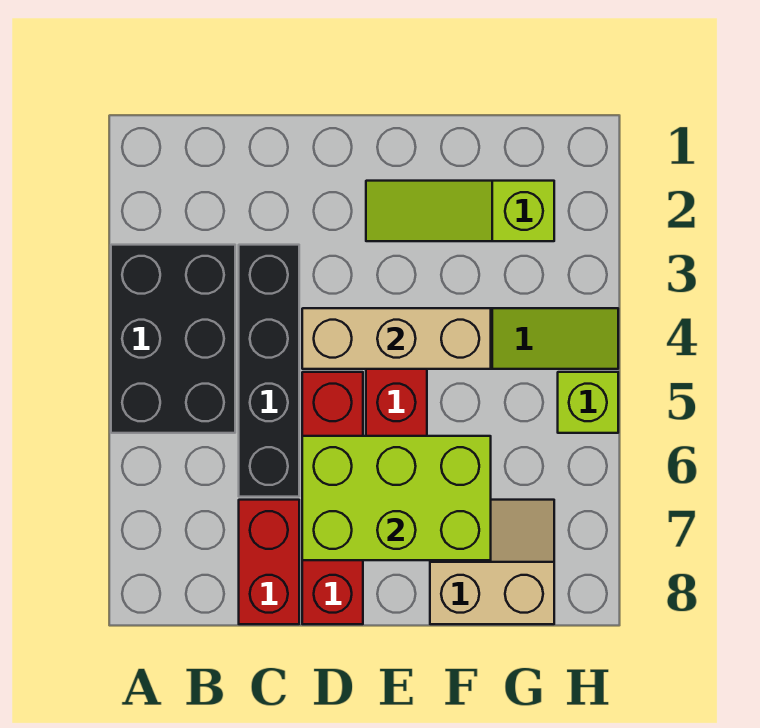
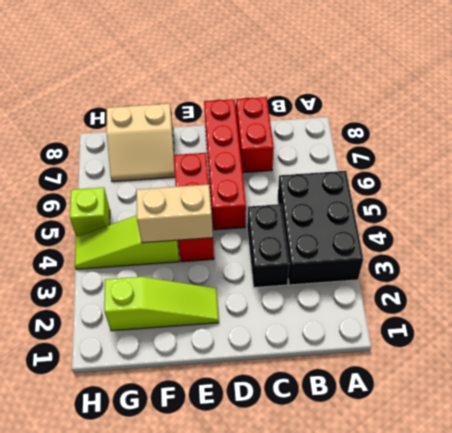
black 1x4 brick [239,245,299,497] -> black 1x2 brick [247,204,290,288]
tan 1x3 brick [302,308,491,369] -> tan 1x2 brick [136,185,213,243]
lime 2x3 brick [302,436,491,560] -> none

